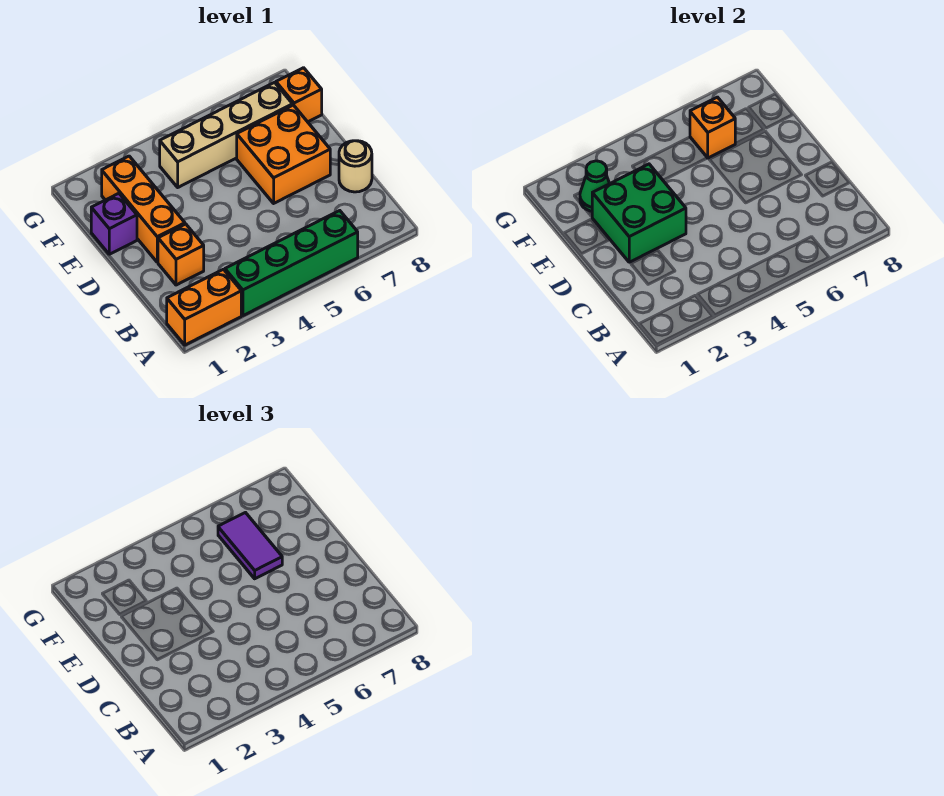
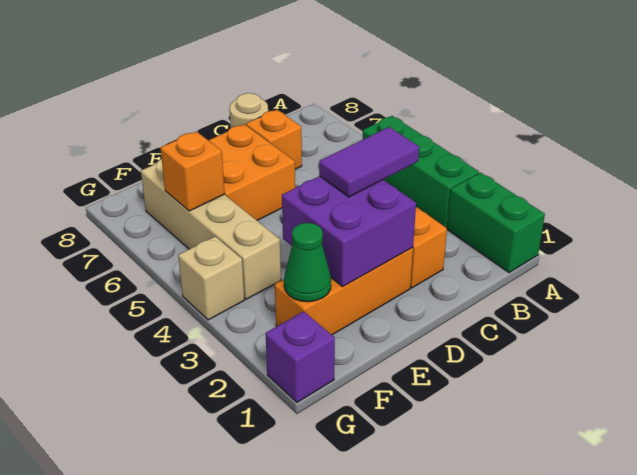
orange 1x2 brick [167,269,241,345] -> green 1x2 brick [447,173,545,273]
green 1x4 brick [225,211,358,316] -> green 1x3 brick [362,116,479,228]
green 2x2 brick [592,164,686,262] -> purple 2x2 brick [282,176,416,286]
purple 1x1 brick [91,193,137,254] -> purple 1x1 brick moved to [266,311,335,402]
purple 1x2 tile [218,513,282,579] -> purple 1x2 tile moved to [319,127,419,197]
orange 1x1 brick [276,68,322,122] -> orange 1x1 brick moved to [246,110,302,169]
none -> tan 1x1 brick [178,236,244,320]

